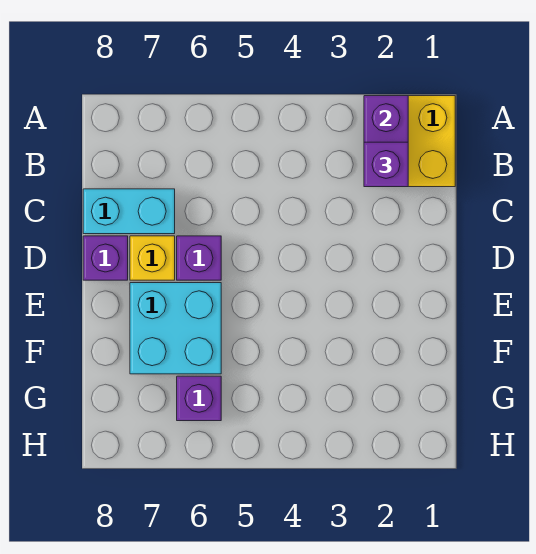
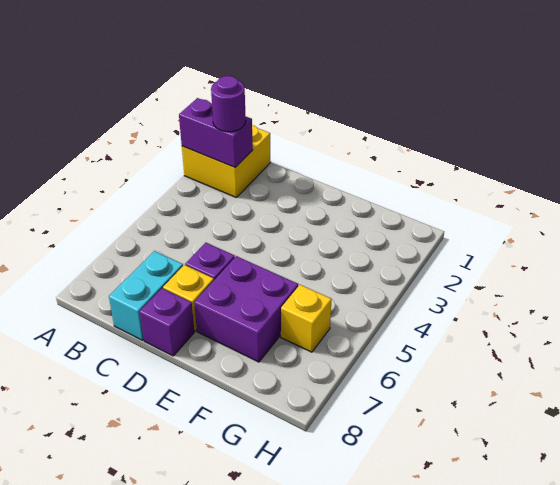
purple 1x1 brick [364,142,408,187] -> purple 1x1 round brick [211,76,246,132]
cyan 2x2 brick [130,283,221,374] -> purple 2x2 brick [194,256,298,362]
purple 1x1 brick [177,376,221,421] -> yellow 1x1 brick [281,285,332,352]

